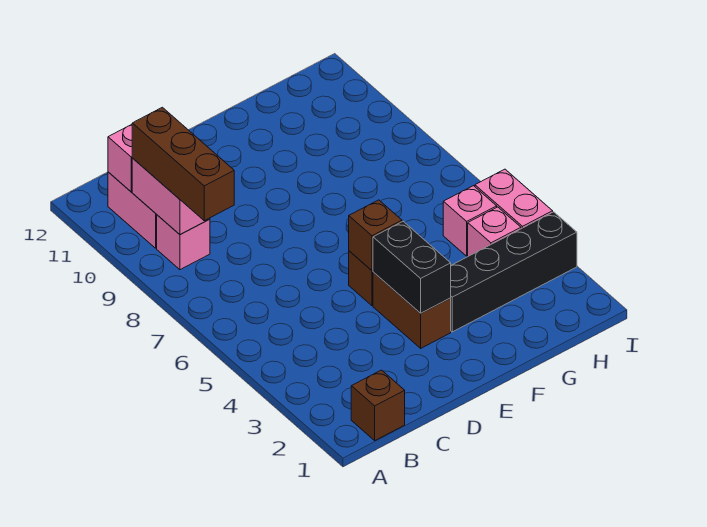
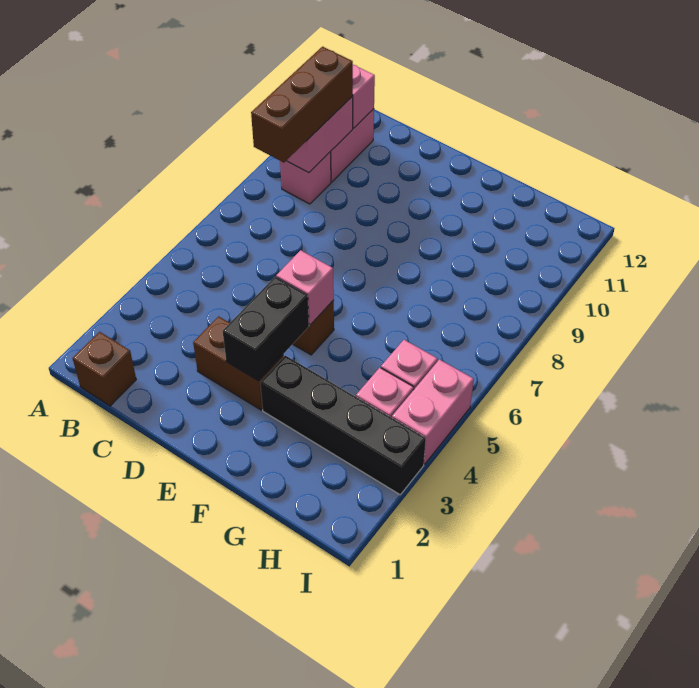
brown 1x2 brick [373,272,451,348] -> brown 1x2 brick turned to [193,316,284,410]
brown 1x1 brick [349,200,402,271] -> pink 1x1 brick [276,250,334,325]

